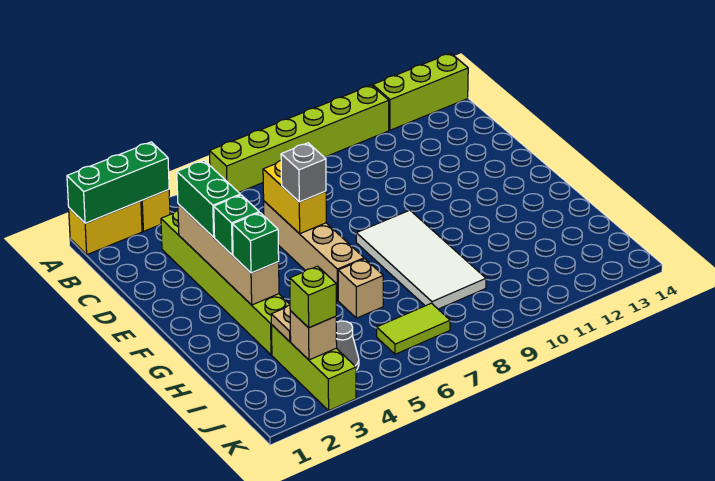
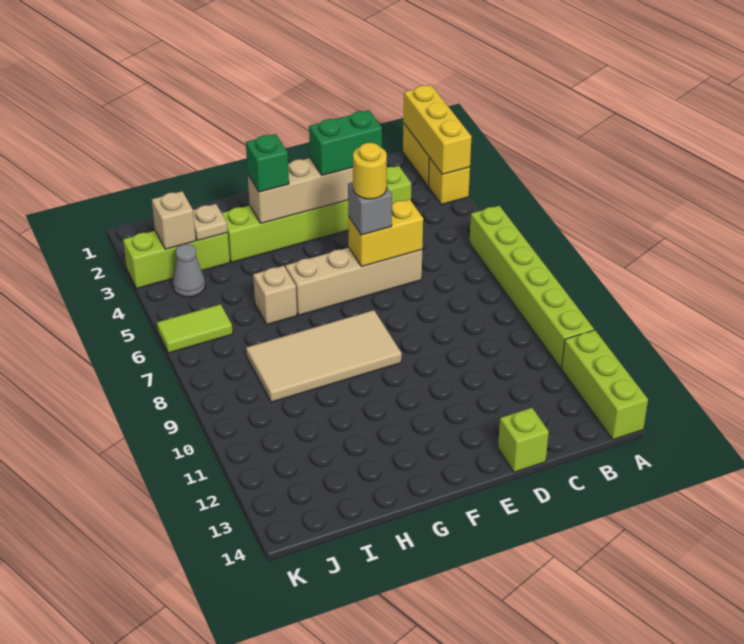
green 1x3 brick [67,142,169,223] -> yellow 1x3 brick [403,85,472,174]
none -> yellow 1x1 round brick [353,143,387,199]
green 1x1 brick [214,195,259,255] -> none
white 2x4 tile [356,210,486,309] -> tan 2x4 tile [246,310,402,402]
lime 1x1 brick [290,266,336,328] -> lime 1x1 brick moved to [498,408,549,472]
lime 1x2 tile [377,303,450,354] -> lime 1x2 tile turned to [157,304,233,353]

